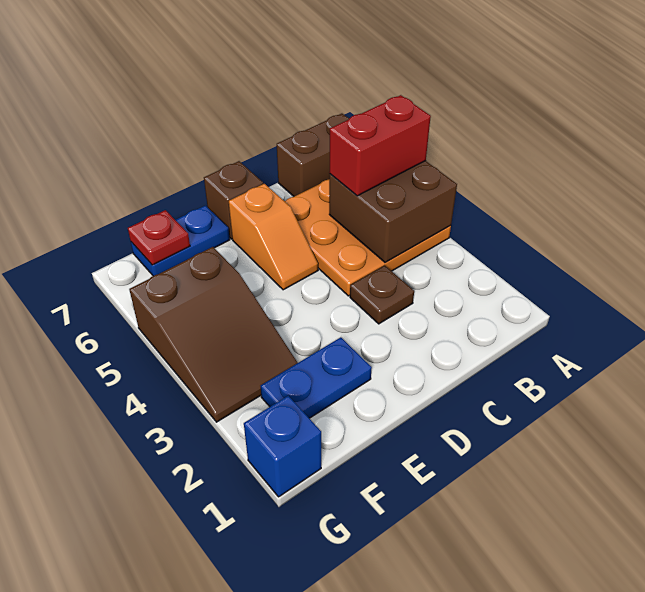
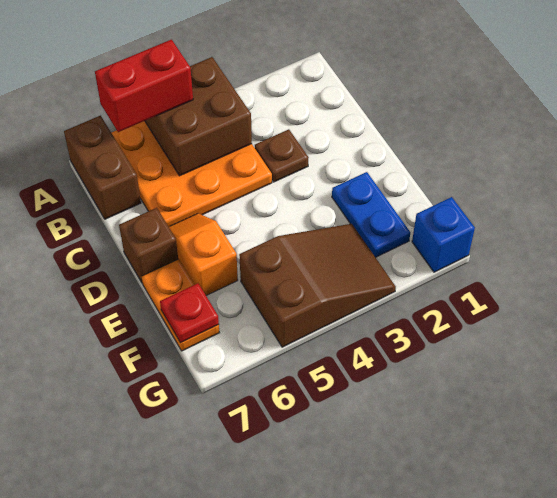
red 1x2 brick [329,95,431,196] -> red 1x2 brick turned to [95,40,193,132]
orange 1x2 slope [229,184,318,290] -> orange 1x2 slope turned to [169,213,238,296]
blue 1x2 plate [131,205,230,276] -> orange 1x2 plate [142,259,219,351]

